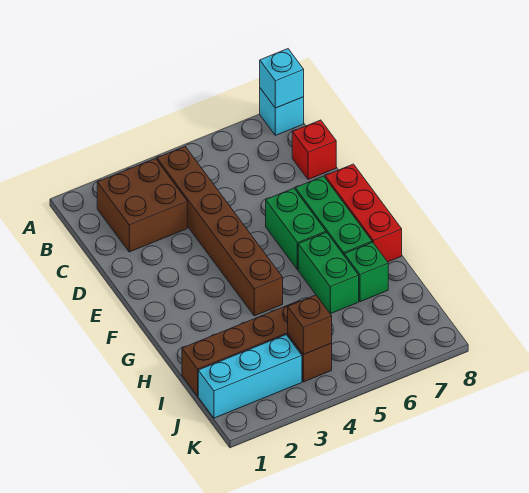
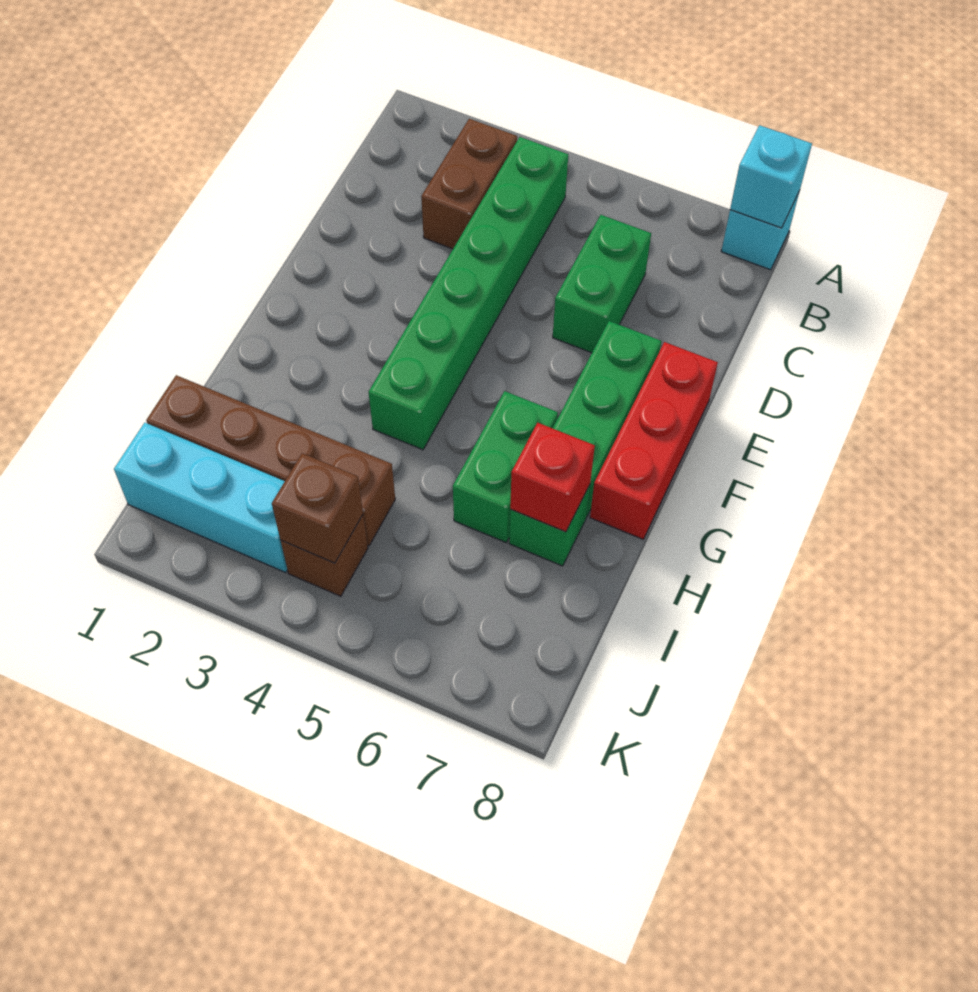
brown 2x2 brick [97,158,187,252] -> brown 1x2 brick [421,119,517,249]
brown 1x6 brick [157,147,283,316] -> green 1x6 brick [369,137,568,450]
red 1x1 brick [292,120,336,179] -> red 1x1 brick moved to [510,422,595,532]
green 1x2 brick [266,188,326,270] -> green 1x2 brick moved to [553,215,651,353]

